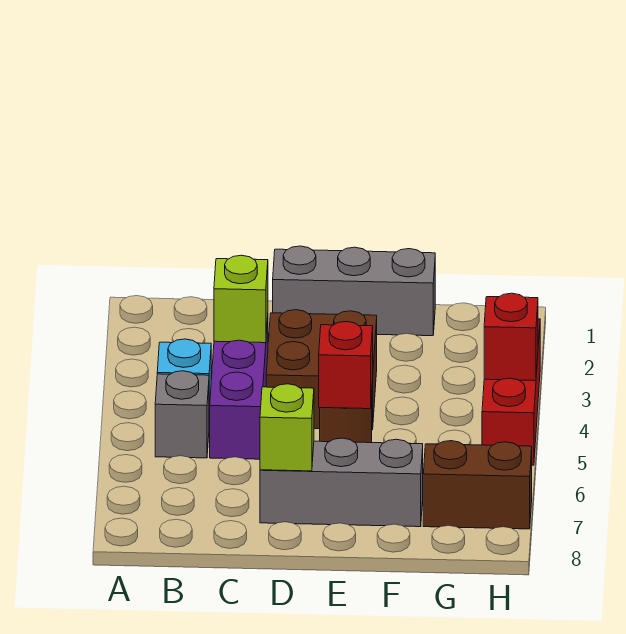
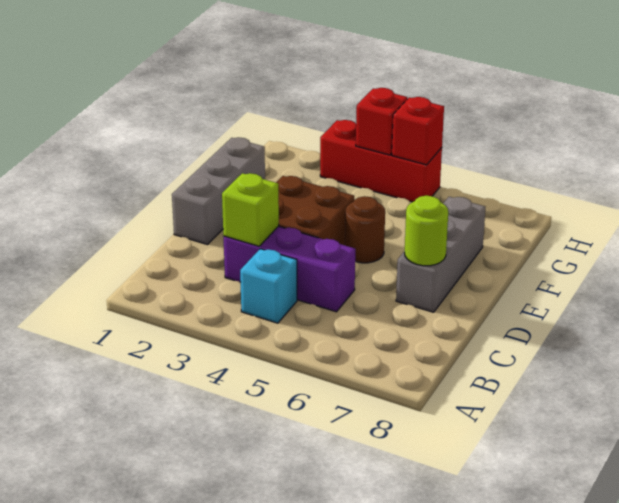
grey 1x1 brick [155,371,209,458] -> none
lime 1x1 brick [260,384,314,471] -> lime 1x1 round brick [405,196,448,266]
red 1x1 brick [319,322,373,409] -> red 1x1 brick moved to [392,97,444,165]
brown 1x2 brick [423,441,532,529] -> none

